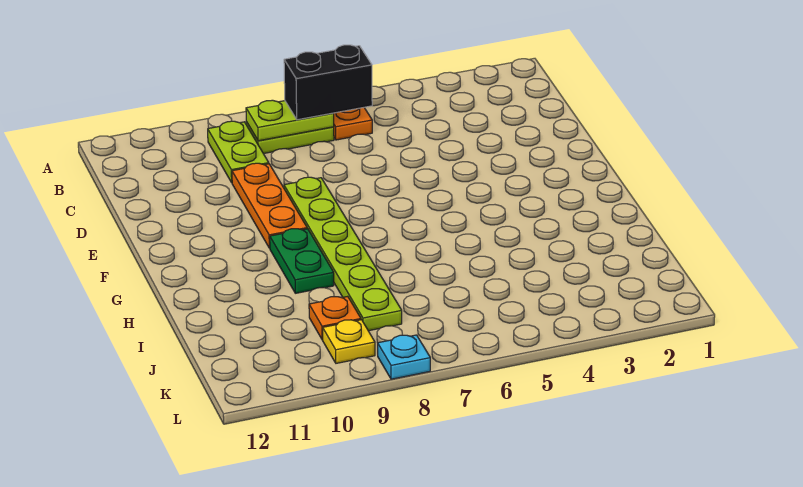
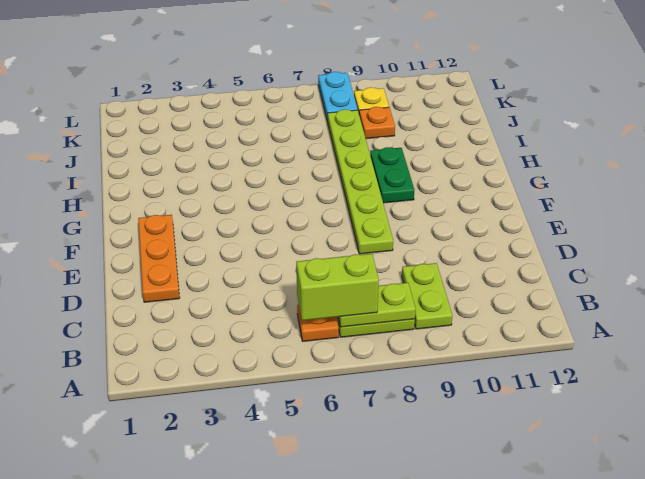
black 1x2 brick [284,45,372,120] -> lime 1x2 brick [296,254,379,321]
orange 1x3 plate [232,163,307,248] -> orange 1x3 plate moved to [138,215,180,302]
cyan 1x1 plate [378,335,430,379] -> cyan 1x2 plate [318,72,358,121]

